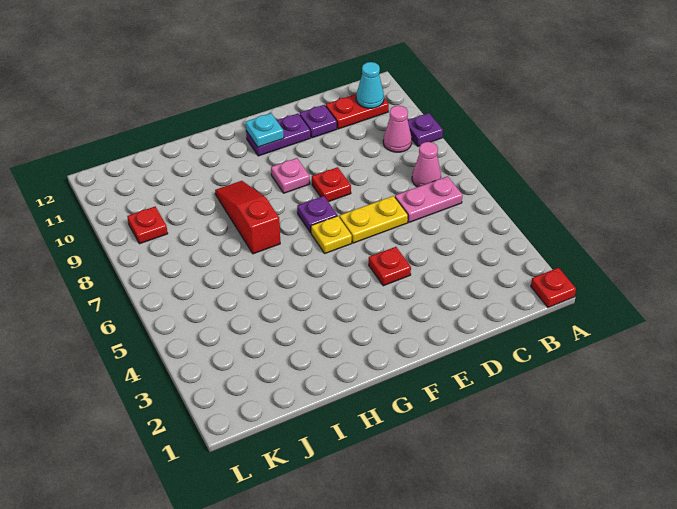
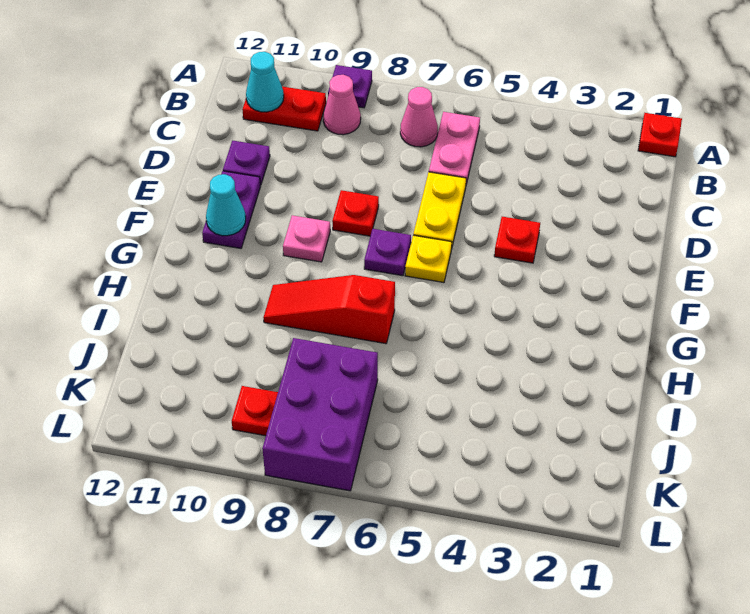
red 1x2 plate [326,94,389,129] -> red 1x2 plate turned to [242,86,326,131]
cyan 1x1 plate [246,113,284,147] -> cyan 1x1 cone [206,174,246,236]
none -> purple 2x3 brick [262,338,378,491]

